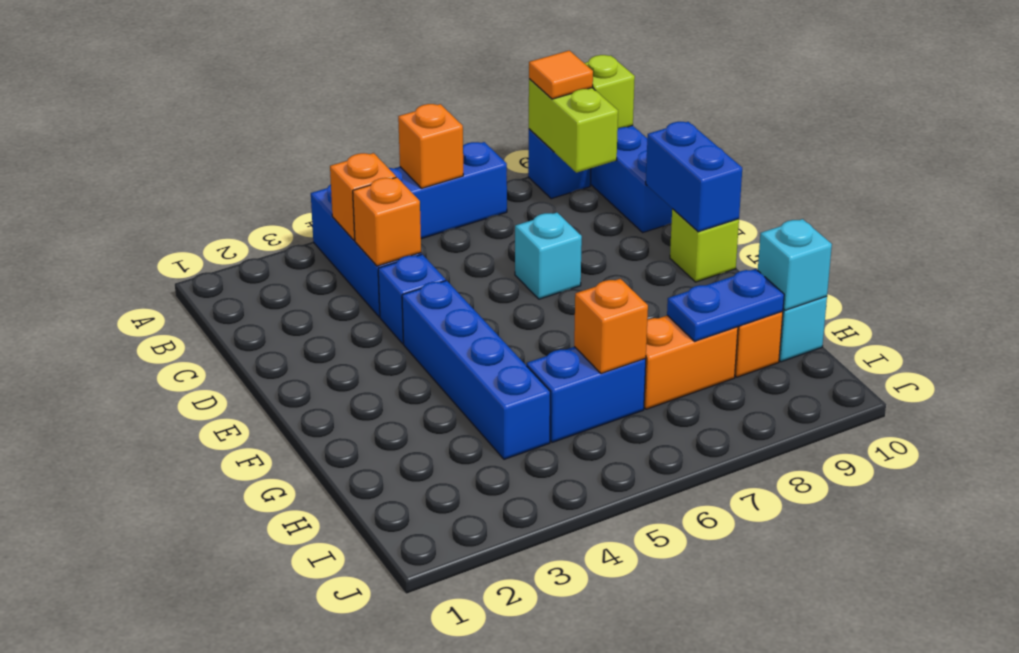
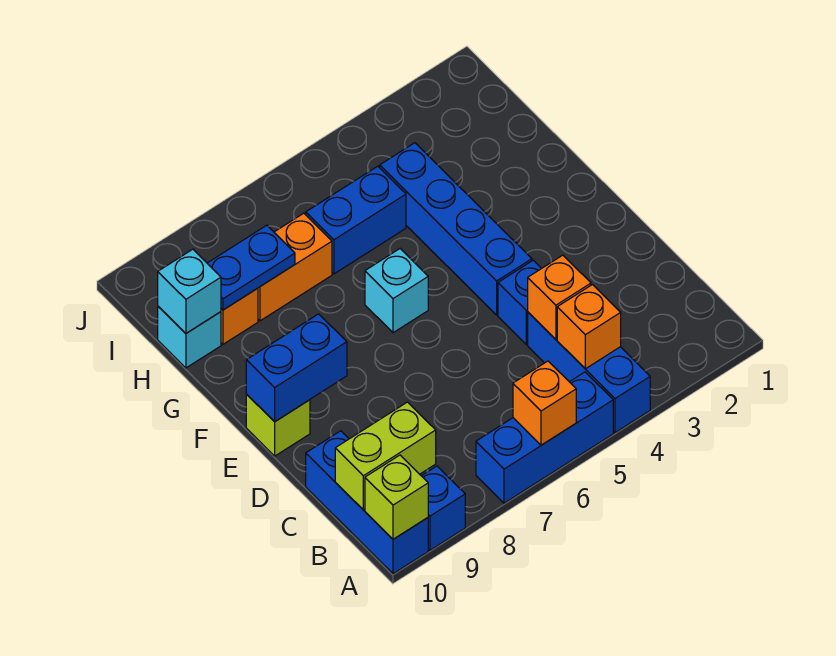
lime 1x2 brick [529,79,618,173] -> lime 1x2 brick turned to [335,402,436,510]
orange 1x1 tile [529,50,593,99] -> none
cyan 1x1 brick [515,212,582,299] -> cyan 1x1 brick moved to [365,249,428,333]
blue 1x2 brick [646,122,742,232] -> blue 1x2 brick turned to [246,314,347,422]
orange 1x1 brick [574,279,648,374] -> none

